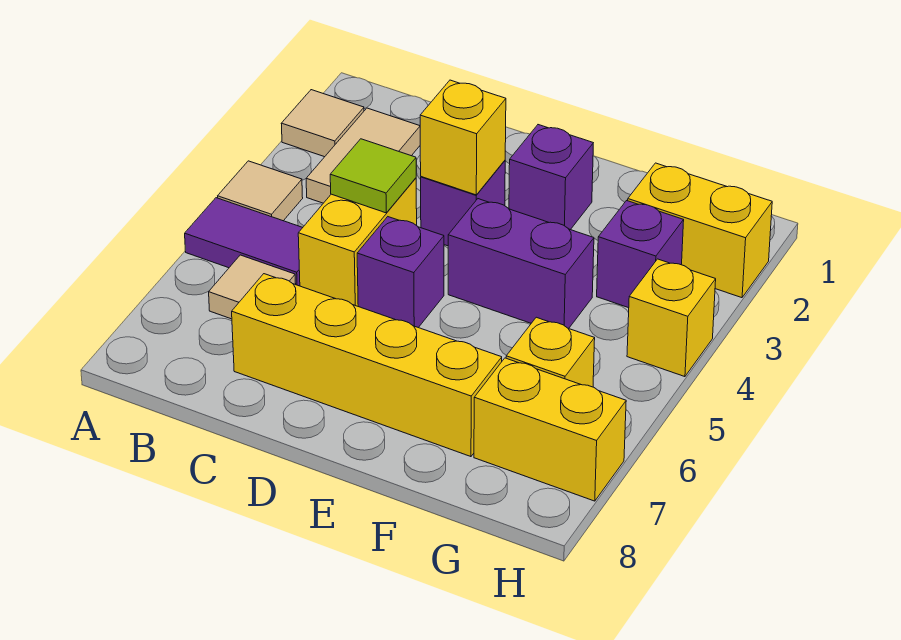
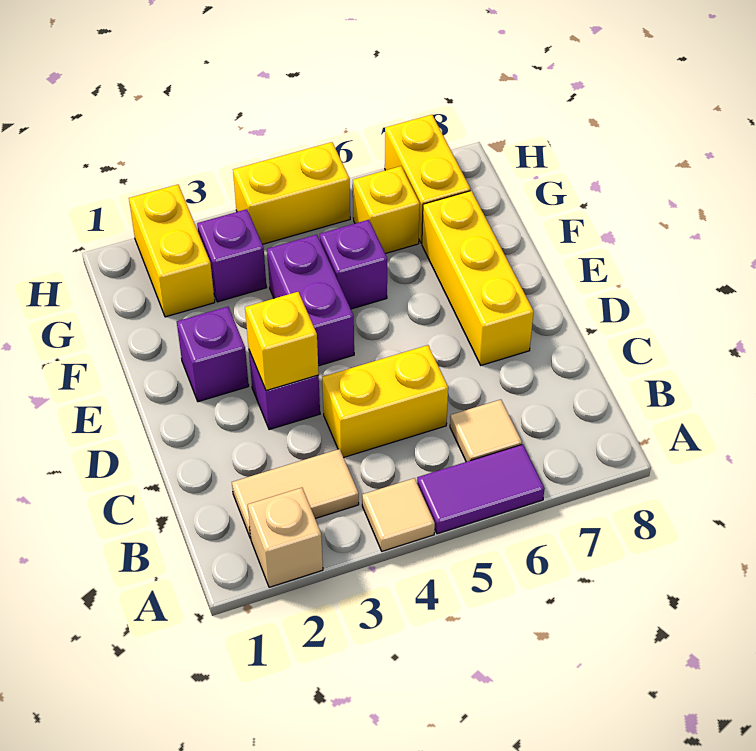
tan 1x1 tile [281,90,364,157] -> tan 1x1 brick [248,488,323,587]
purple 1x2 tile [185,198,303,286] -> purple 1x2 tile turned to [417,444,545,534]
lime 1x1 tile [330,139,416,213] -> none
yellow 1x4 brick [232,274,502,457] -> yellow 1x3 brick [422,191,534,365]
purple 1x1 brick [357,217,444,328] -> purple 1x1 brick moved to [320,220,387,309]
yellow 1x1 brick [627,259,716,377] -> yellow 1x2 brick [233,142,350,244]

